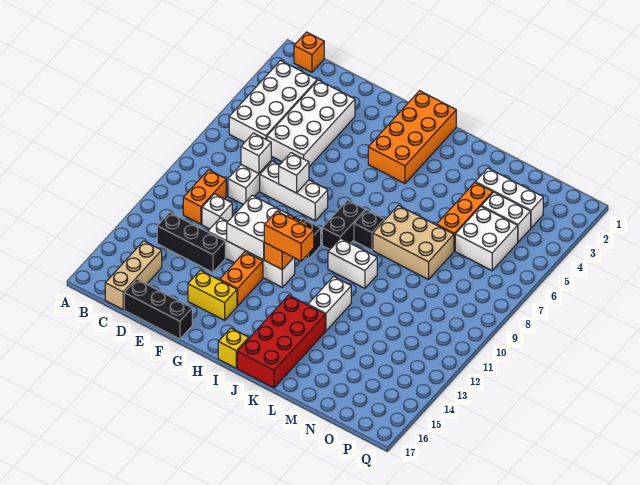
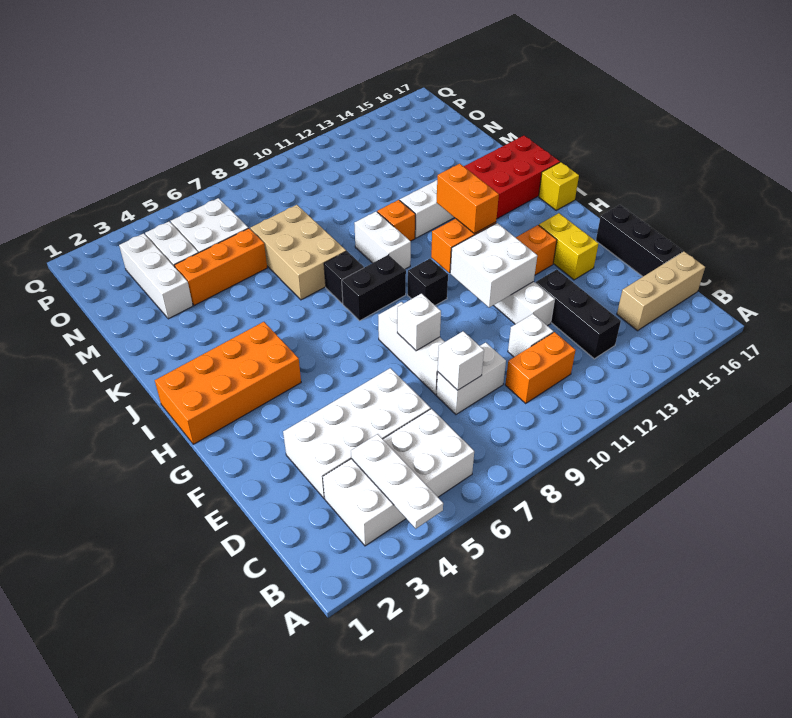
none -> white 1x3 plate [351,434,443,529]
orange 1x1 brick [294,32,324,72] -> orange 1x1 brick moved to [377,200,415,241]

